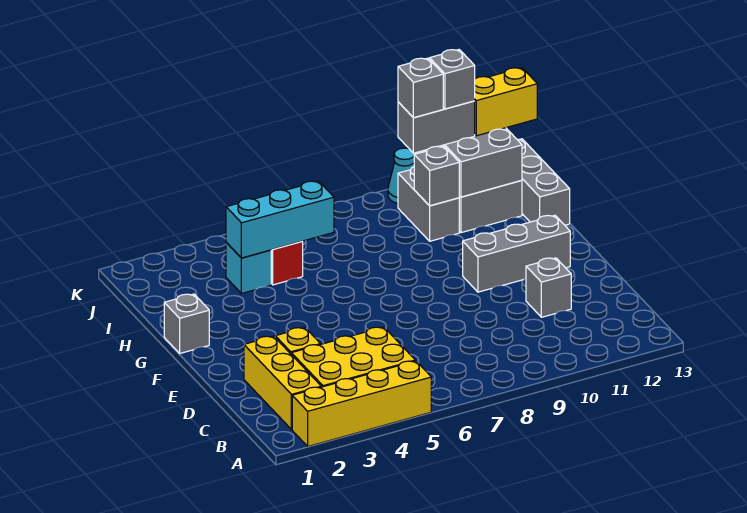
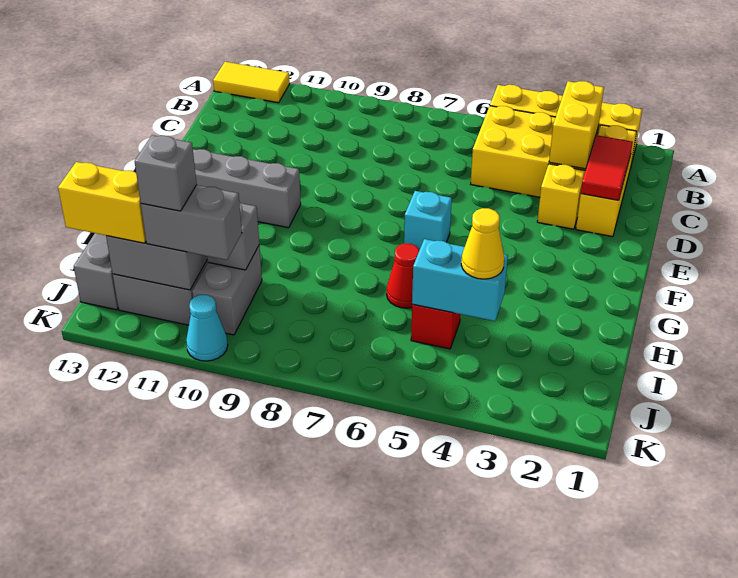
none -> yellow 1x2 tile [213,62,290,103]
none -> yellow 1x2 brick [549,81,604,169]
none -> red 1x2 tile [581,135,633,200]
grey 1x1 brick [526,258,571,317] -> none
grey 1x1 brick [164,294,209,353] -> none
none -> red 1x1 cone [387,244,419,308]
cyan 1x1 brick [226,243,271,294] -> cyan 1x1 brick moved to [404,191,452,250]
cyan 1x3 brick [226,181,334,258] -> cyan 1x2 brick [412,239,508,321]
none -> yellow 1x1 cone [461,208,504,279]
grey 1x1 brick [398,58,443,118] -> none

